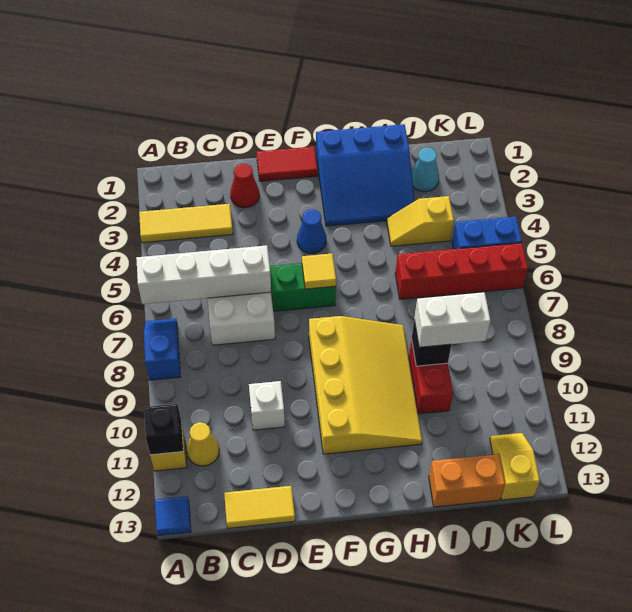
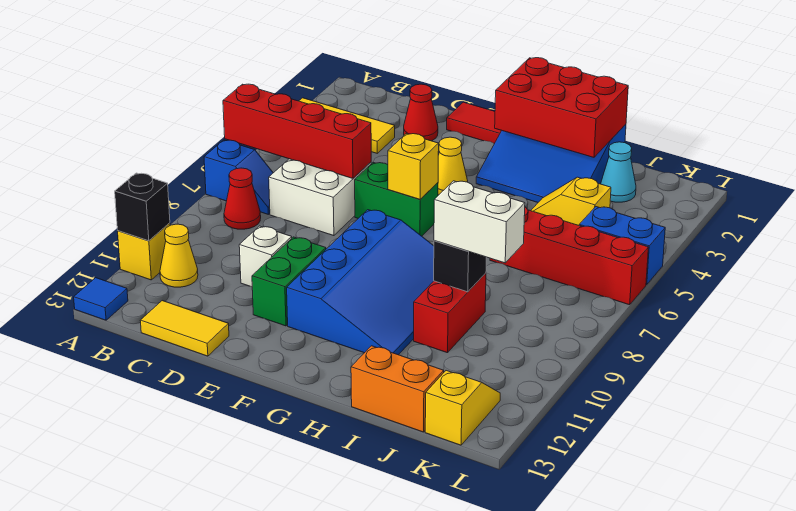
white 1x4 brick [136,245,271,304] -> red 1x4 brick [223,84,371,178]
blue 1x2 slope [144,318,180,380] -> blue 1x2 slope turned to [204,140,273,214]
none -> red 1x1 cone [224,168,261,229]
none -> green 1x2 brick [252,237,326,326]
blue 1x1 cone [297,209,326,253] -> yellow 1x1 cone [438,137,468,195]
yellow 1x1 tile [302,254,336,289] -> yellow 1x1 brick [388,134,439,199]
yellow 3x4 slope [309,316,422,454] -> blue 3x4 slope [287,210,434,355]
none -> red 2x3 brick [495,58,628,157]

